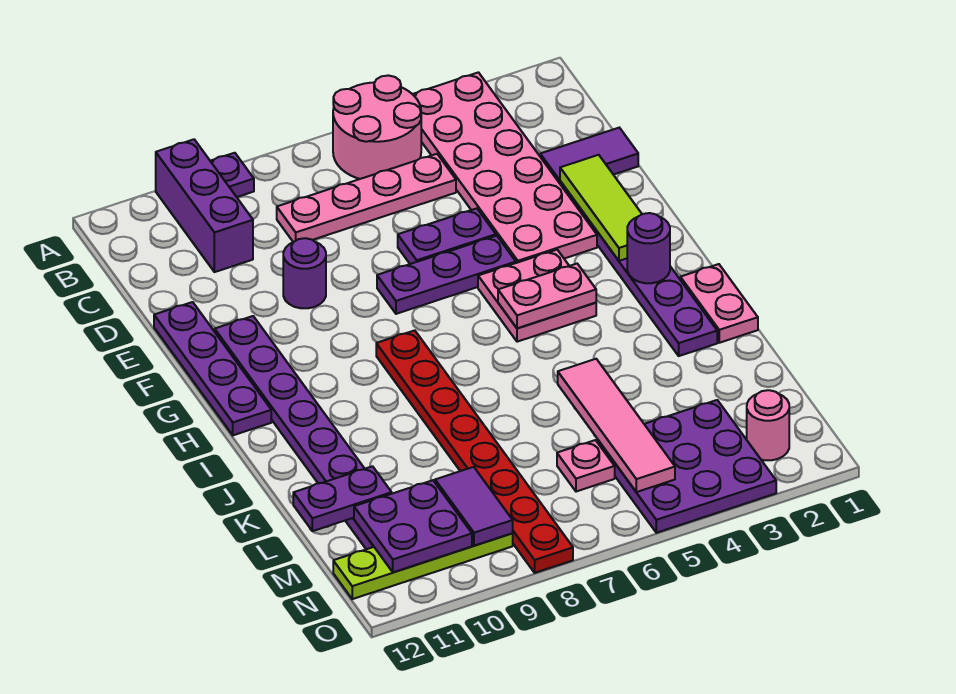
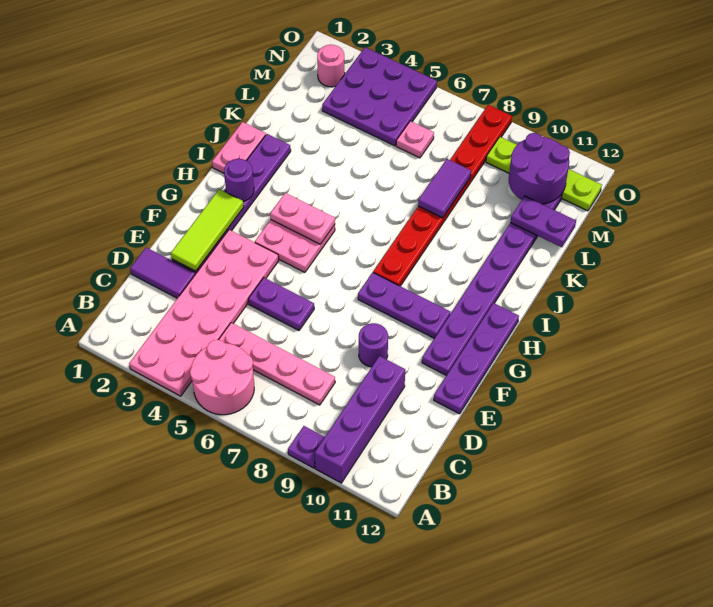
purple 1x3 brick [156,139,253,272] -> purple 1x4 brick [315,356,405,483]
purple 1x3 plate [377,236,516,314] -> purple 1x3 plate moved to [358,273,450,338]
pink 1x4 tile [558,359,675,492] -> none
purple 1x2 tile [435,467,513,546] -> purple 1x2 tile moved to [418,159,471,218]
purple 2x2 plate [354,480,472,572] -> purple 2x2 round brick [509,133,570,204]

